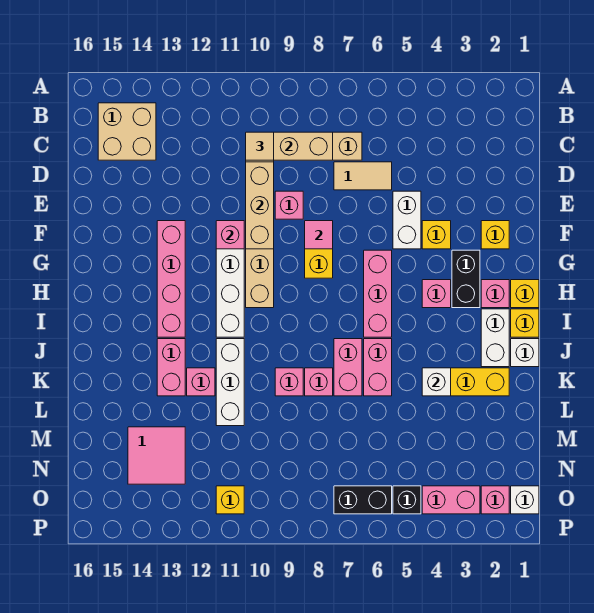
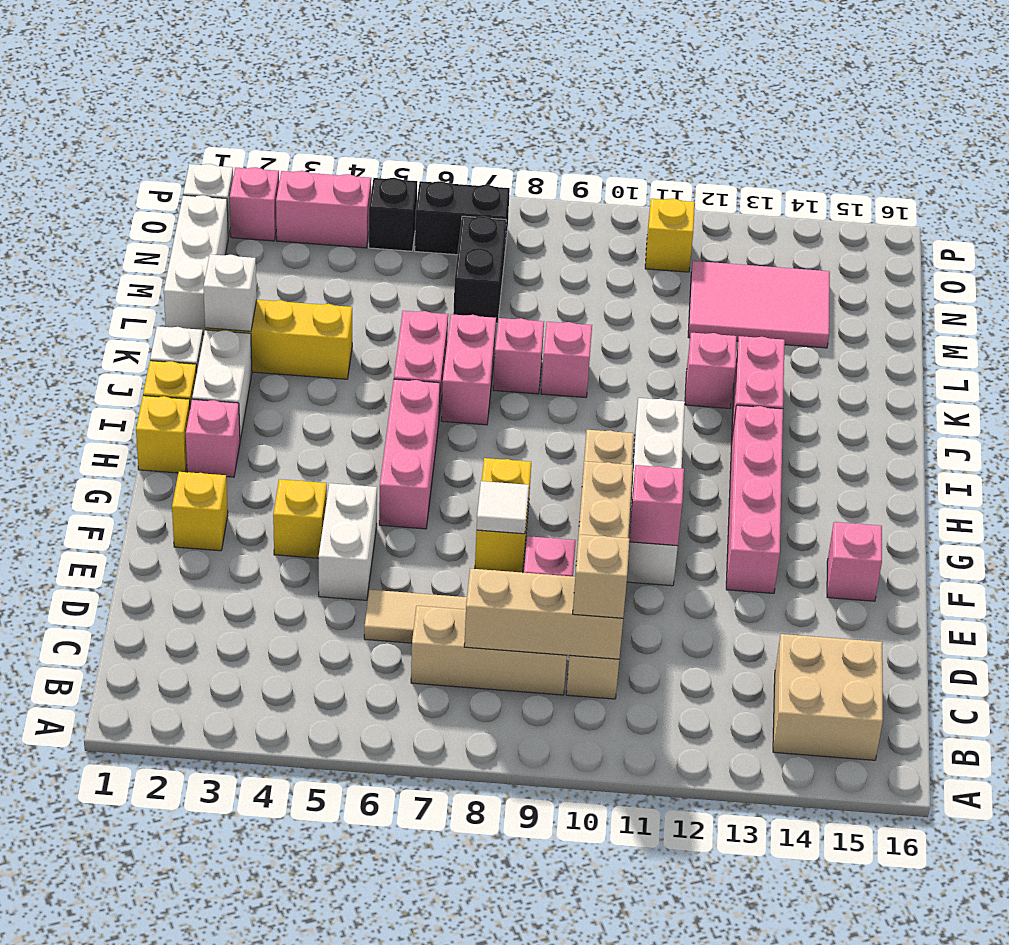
tan 1x1 tile [246,132,274,160] -> tan 1x1 brick [573,534,630,618]
pink 1x1 tile [305,221,333,249] -> white 1x1 tile [477,481,529,534]
black 1x2 brick [452,250,480,308] -> black 1x2 brick moved to [453,216,506,323]
pink 1x1 brick [422,280,451,308] -> pink 1x1 brick moved to [827,522,882,601]
white 1x3 brick [216,339,244,426] -> white 1x3 brick moved to [164,195,228,334]
white 1x1 brick [422,368,451,396] -> white 1x1 brick moved to [204,254,257,331]
pink 2x2 tile [128,427,185,484] -> pink 2x3 tile [688,261,830,348]

